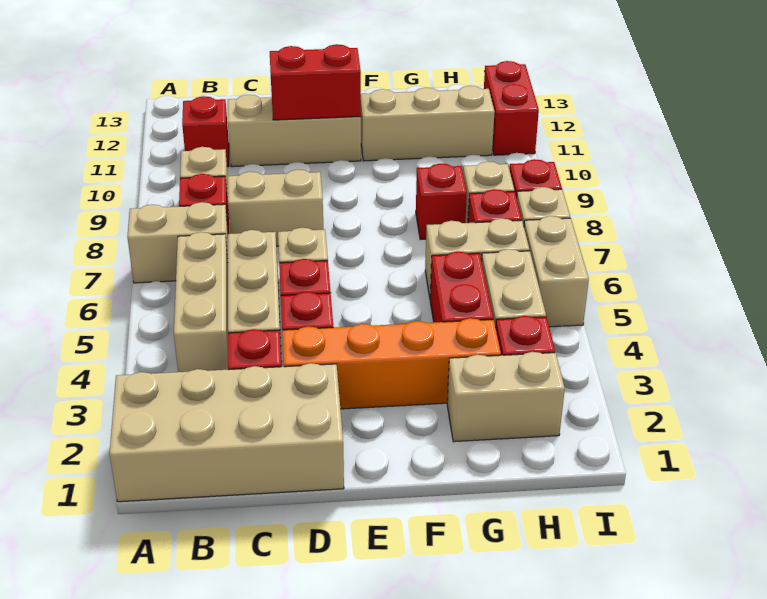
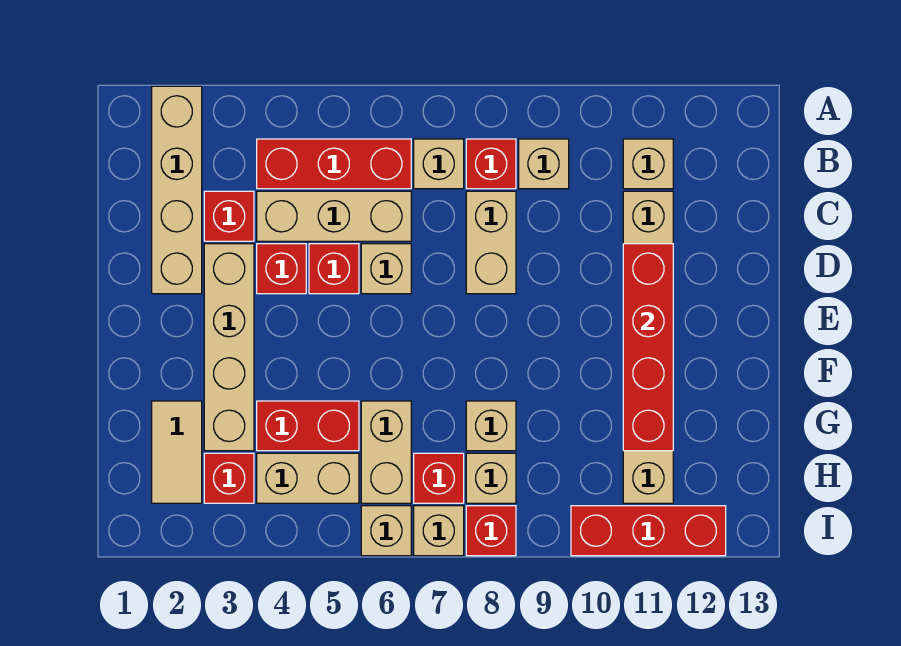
tan 2x4 brick [109,363,344,502] -> tan 1x4 brick [152,86,202,294]
tan 1x2 brick [127,202,228,283] -> tan 1x1 brick [414,139,464,189]
tan 1x3 brick [174,232,228,372] -> red 1x3 brick [257,139,411,189]
red 1x1 brick [182,96,229,167] -> tan 1x1 brick [623,139,673,189]
orange 1x4 brick [282,318,501,409] -> tan 1x4 brick [204,244,254,451]
red 1x2 brick [270,44,361,120] -> red 1x4 brick [623,244,673,451]
tan 1x2 brick [447,352,565,442] -> tan 1x2 tile [152,401,202,503]
red 1x1 brick [416,163,467,240] -> tan 1x1 brick [466,401,516,451]
tan 1x2 brick [524,216,589,327] -> tan 1x1 brick [361,506,411,556]
red 1x2 brick [484,61,539,155] -> red 1x3 brick [571,506,726,556]

